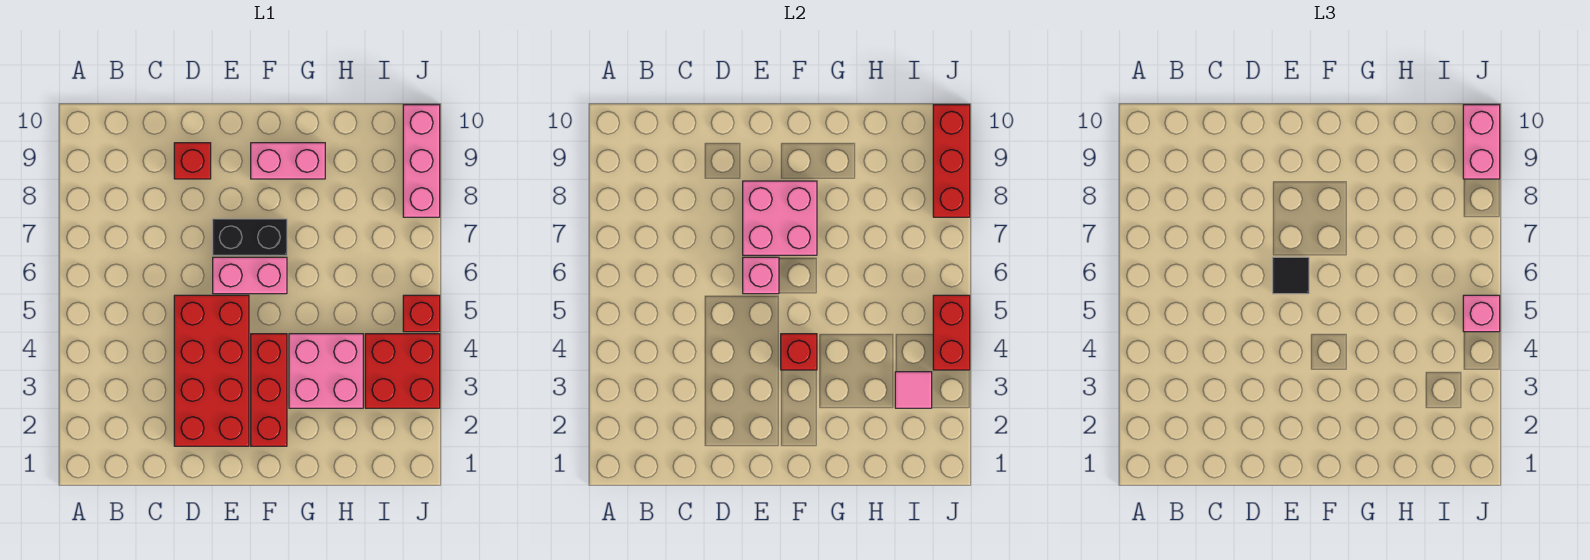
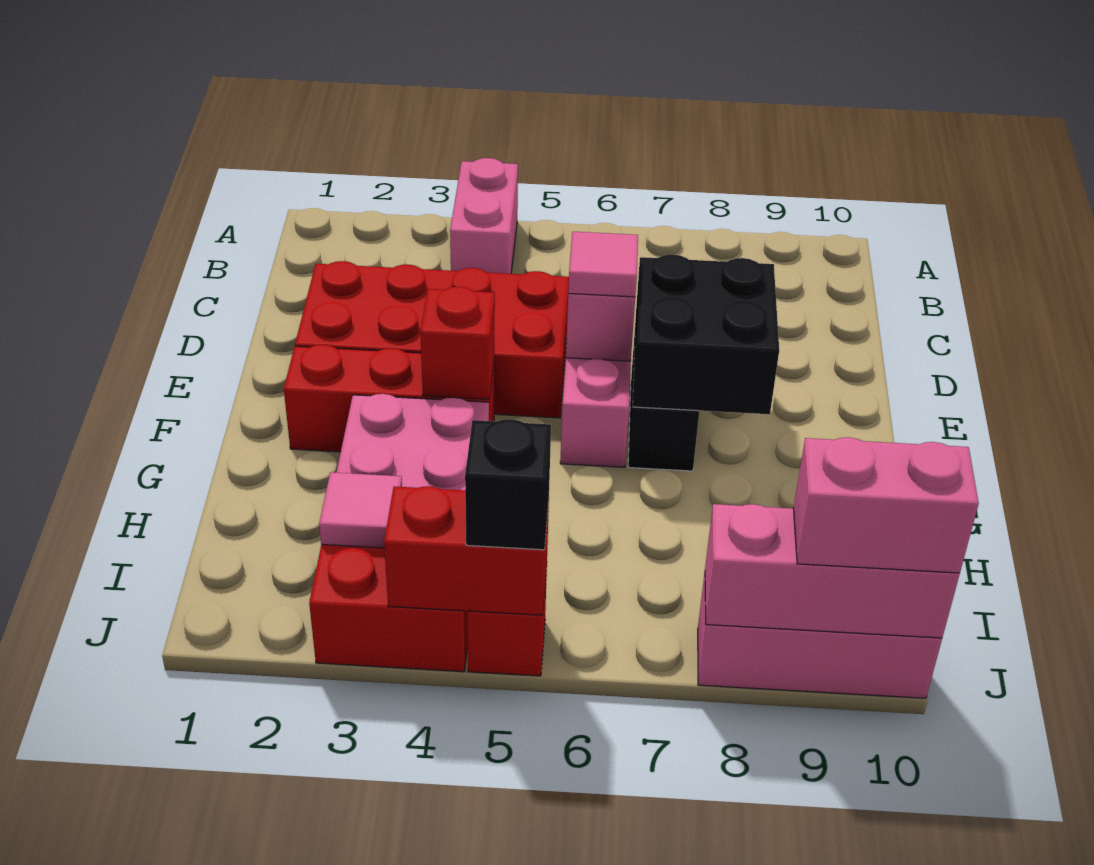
red 1x1 brick [174,143,211,179] -> none
black 1x1 tile [1273,257,1309,294] -> pink 1x1 tile [568,232,638,297]
pink 2x2 brick [743,181,817,255] -> black 2x2 brick [633,255,779,414]
pink 1x2 brick [251,143,325,179] -> pink 1x2 brick moved to [450,158,518,274]
pink 1x1 brick [1463,295,1500,332] -> black 1x1 brick [465,419,551,550]
red 1x3 brick [933,105,970,217] -> pink 1x3 brick [705,504,960,638]

